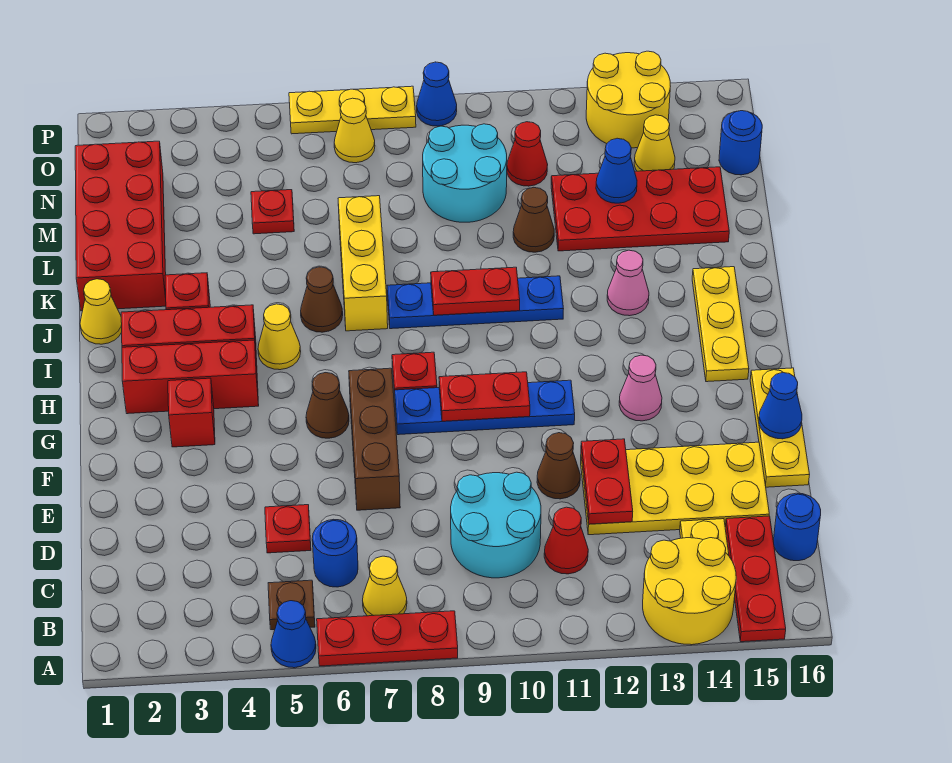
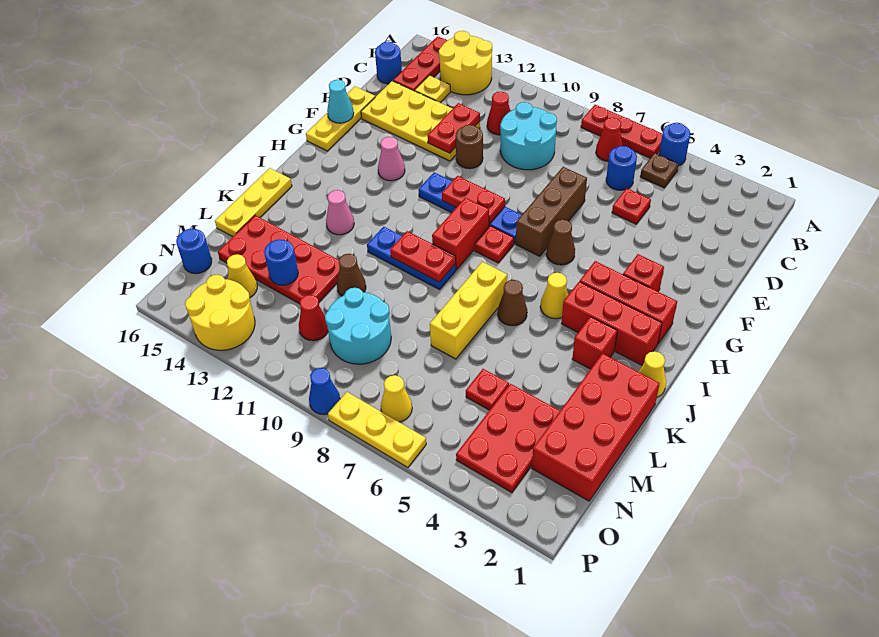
blue 1x1 cone [271,601,316,668] -> blue 1x1 round brick [659,123,690,166]
yellow 1x1 cone [363,556,407,616] -> red 1x1 cone [596,118,623,161]
brown 1x1 cone [537,433,580,499] -> brown 1x1 round brick [456,125,483,169]
blue 1x1 cone [759,373,802,439] -> cyan 1x1 cone [327,80,354,123]
none -> red 1x2 brick [432,198,489,270]
yellow 1x3 plate [692,267,749,382] -> yellow 1x3 plate moved to [215,168,292,237]
blue 1x4 plate [387,276,563,329] -> blue 1x3 plate [367,227,456,289]
none -> red 2x3 plate [456,384,560,493]
blue 1x1 cone [596,138,637,203] -> blue 1x1 round brick [264,239,298,285]

